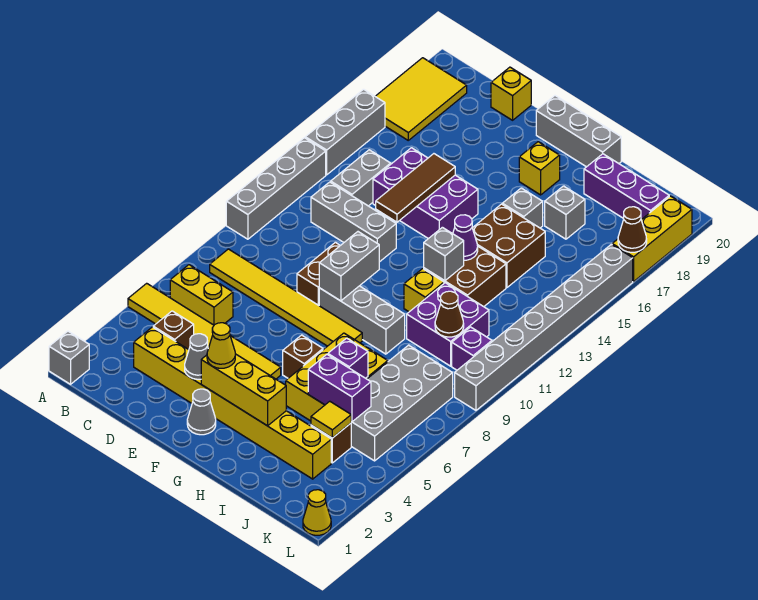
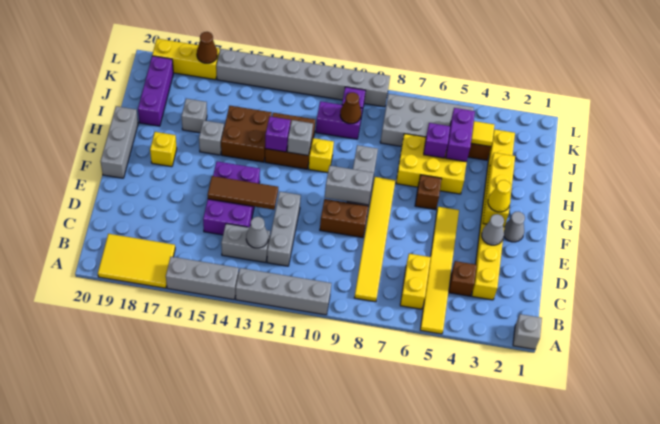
none -> grey 1x1 cone [246,217,268,248]
yellow 1x1 brick [491,67,531,120] -> none
purple 1x1 cone [453,215,478,260] -> purple 1x1 brick [265,117,291,152]
purple 2x2 brick [407,283,489,366] -> purple 1x2 brick [316,101,362,139]
yellow 1x1 cone [303,490,331,535] -> none

